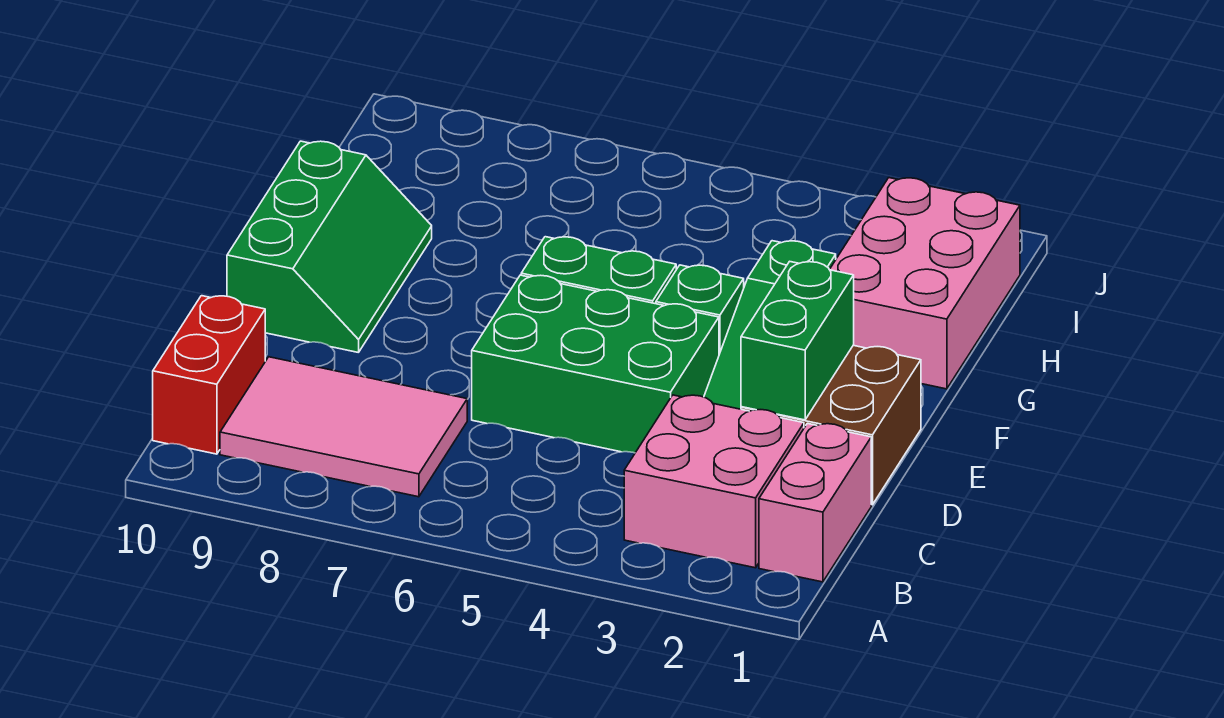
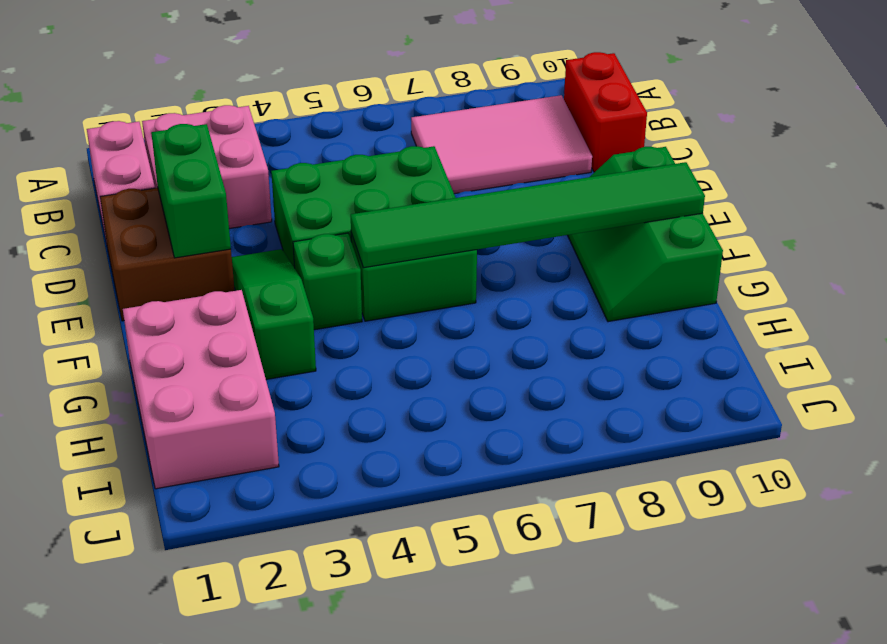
none -> green 1x6 tile [351,162,705,268]

